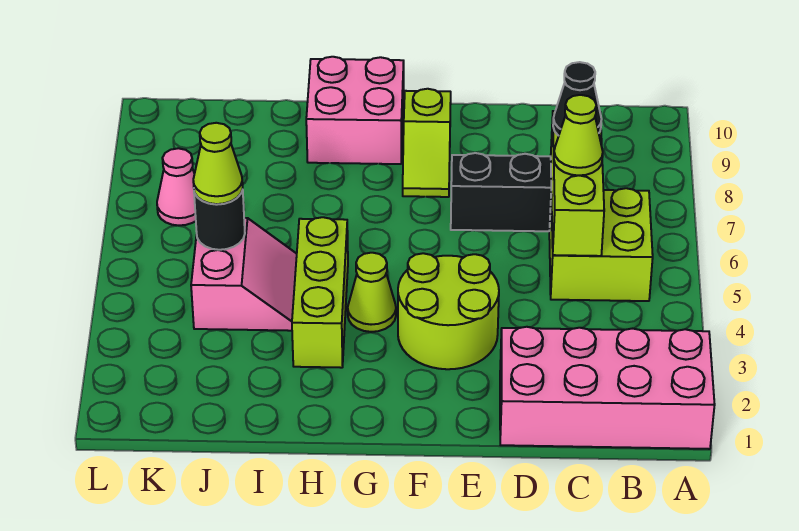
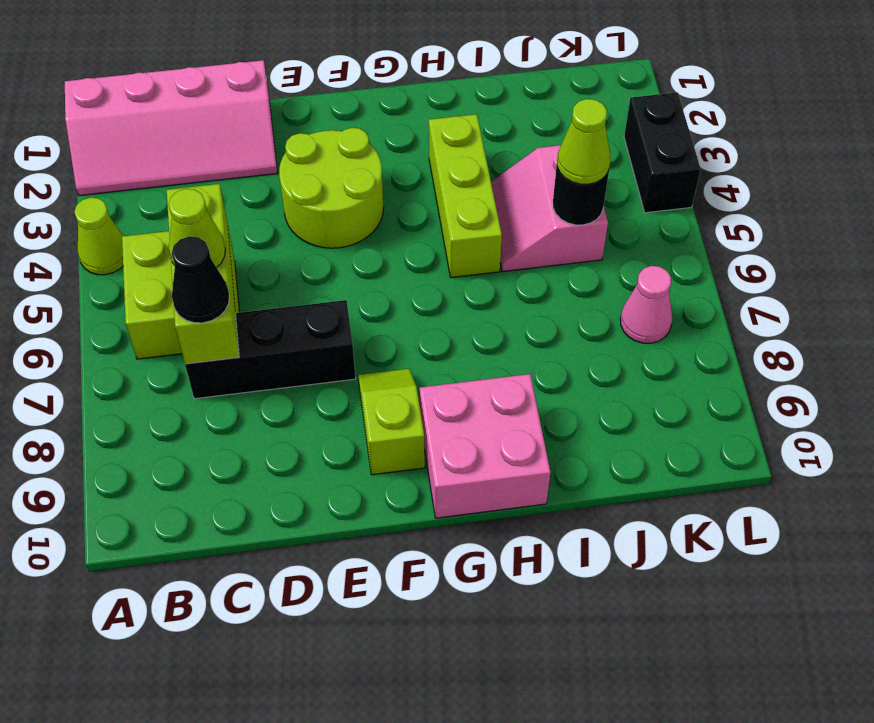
pink 2x4 brick [500,327,715,449] -> pink 2x4 slope [65,60,277,196]
lime 1x1 cone [348,253,396,332] -> lime 1x1 cone moved to [74,197,123,275]
none -> black 1x2 brick [624,92,701,213]

